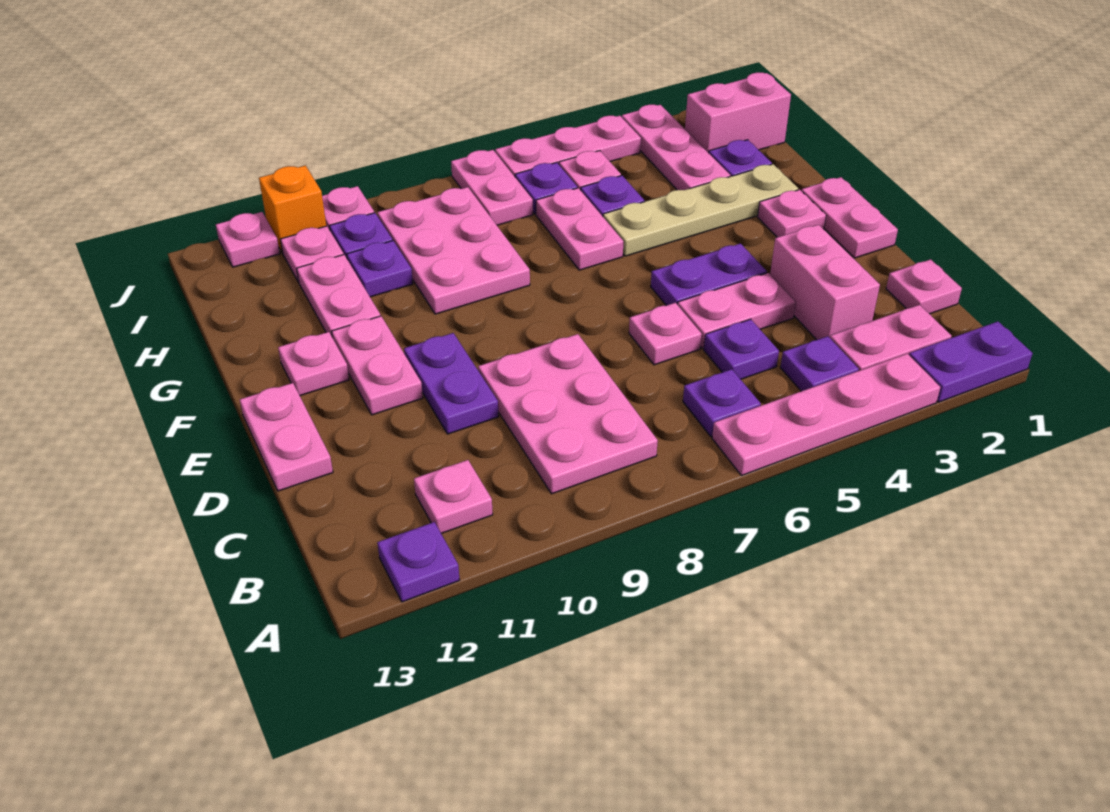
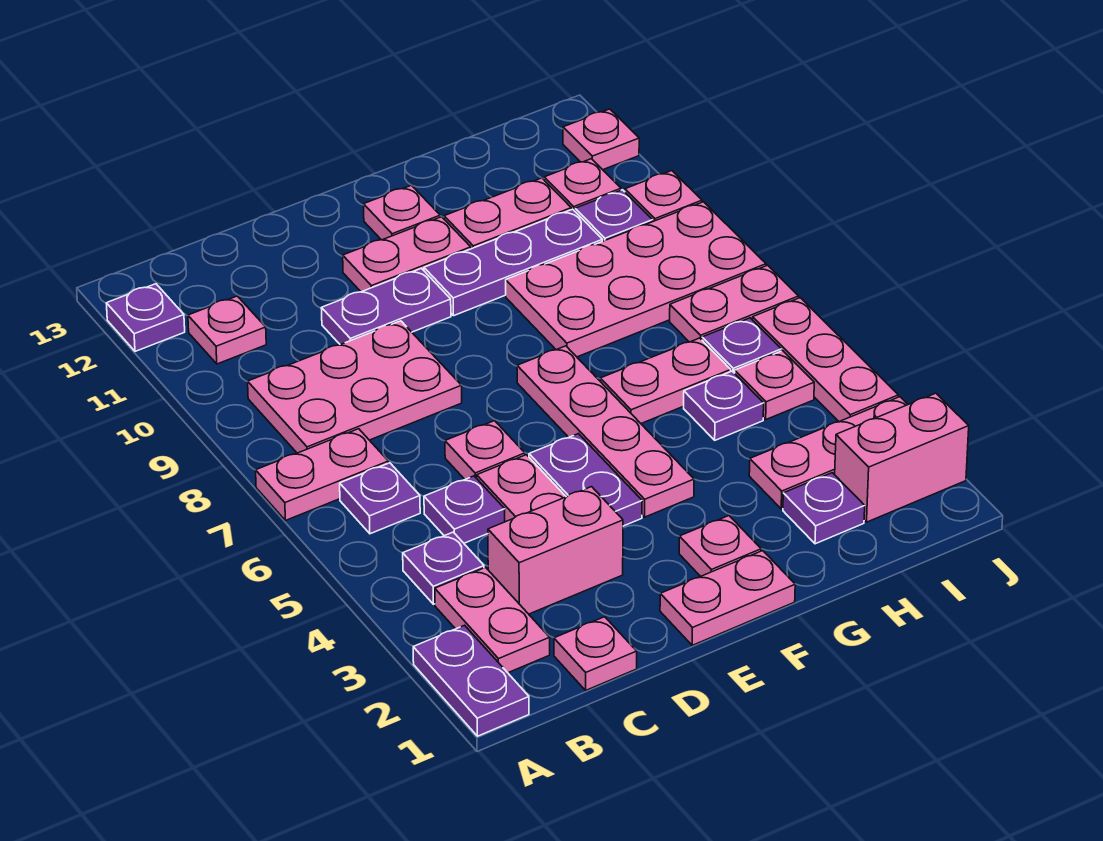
pink 1x4 plate [712,354,940,476] -> pink 1x4 plate moved to [517,346,694,517]
pink 1x2 plate [240,383,333,491] -> pink 1x2 plate moved to [256,429,388,521]
tan 1x4 plate [603,164,798,256] -> none
pink 2x3 plate [378,187,530,314] -> pink 2x4 plate [506,202,766,357]
purple 1x1 plate [347,241,413,297] -> purple 1x3 plate [424,209,603,316]
pink 1x2 brick [685,73,791,153] -> pink 1x2 brick turned to [835,393,969,522]
orange 1x1 brick [259,166,326,253] -> none

